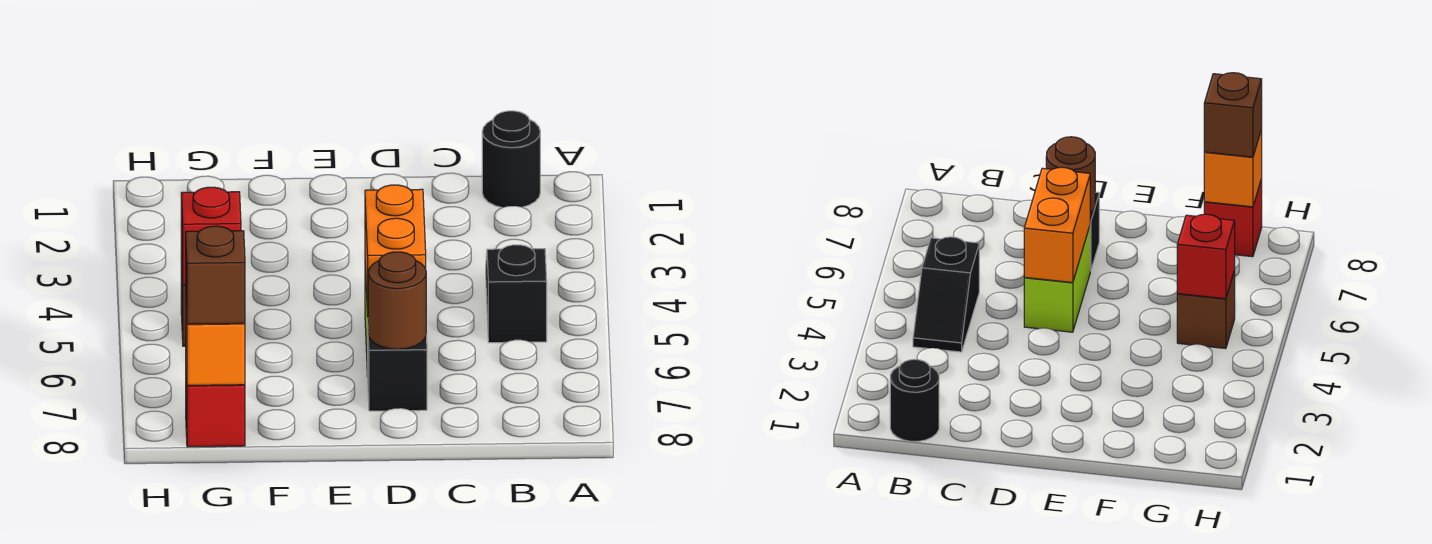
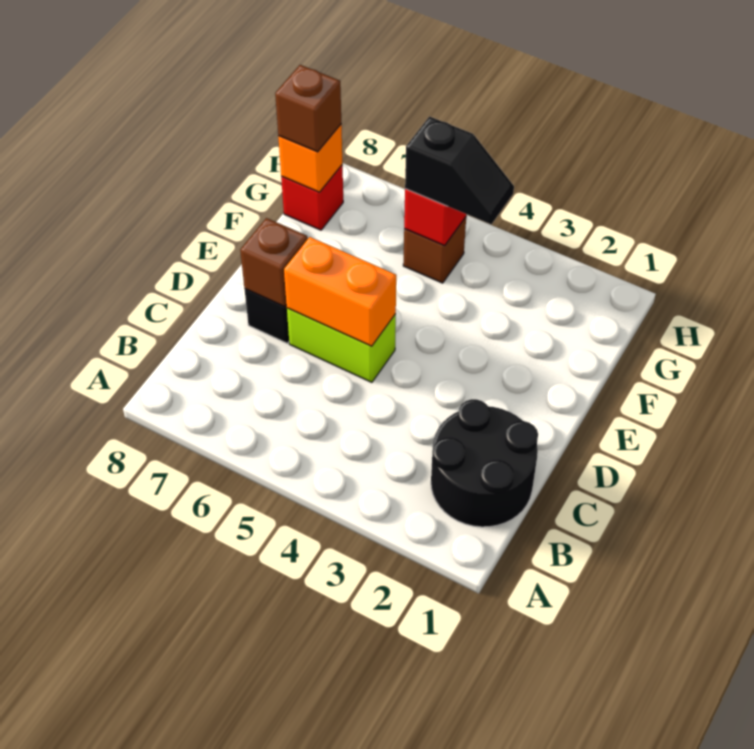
black 1x1 round brick [482,111,540,208] -> black 2x2 round brick [431,399,538,527]
black 1x2 slope [486,245,547,343] -> black 1x2 slope moved to [405,117,514,224]
brown 1x1 round brick [368,252,426,349] -> brown 1x1 brick [240,218,308,307]

